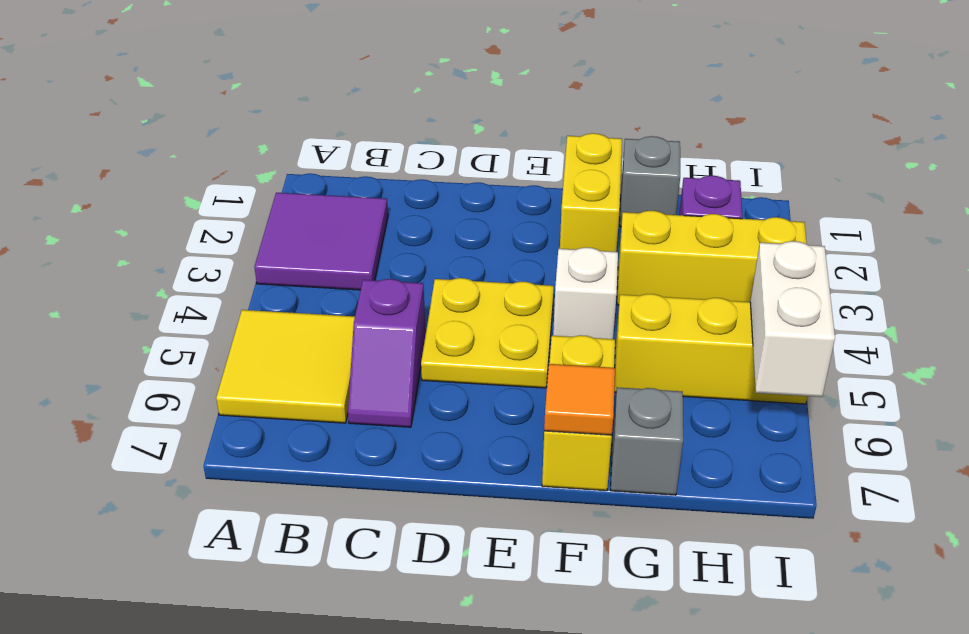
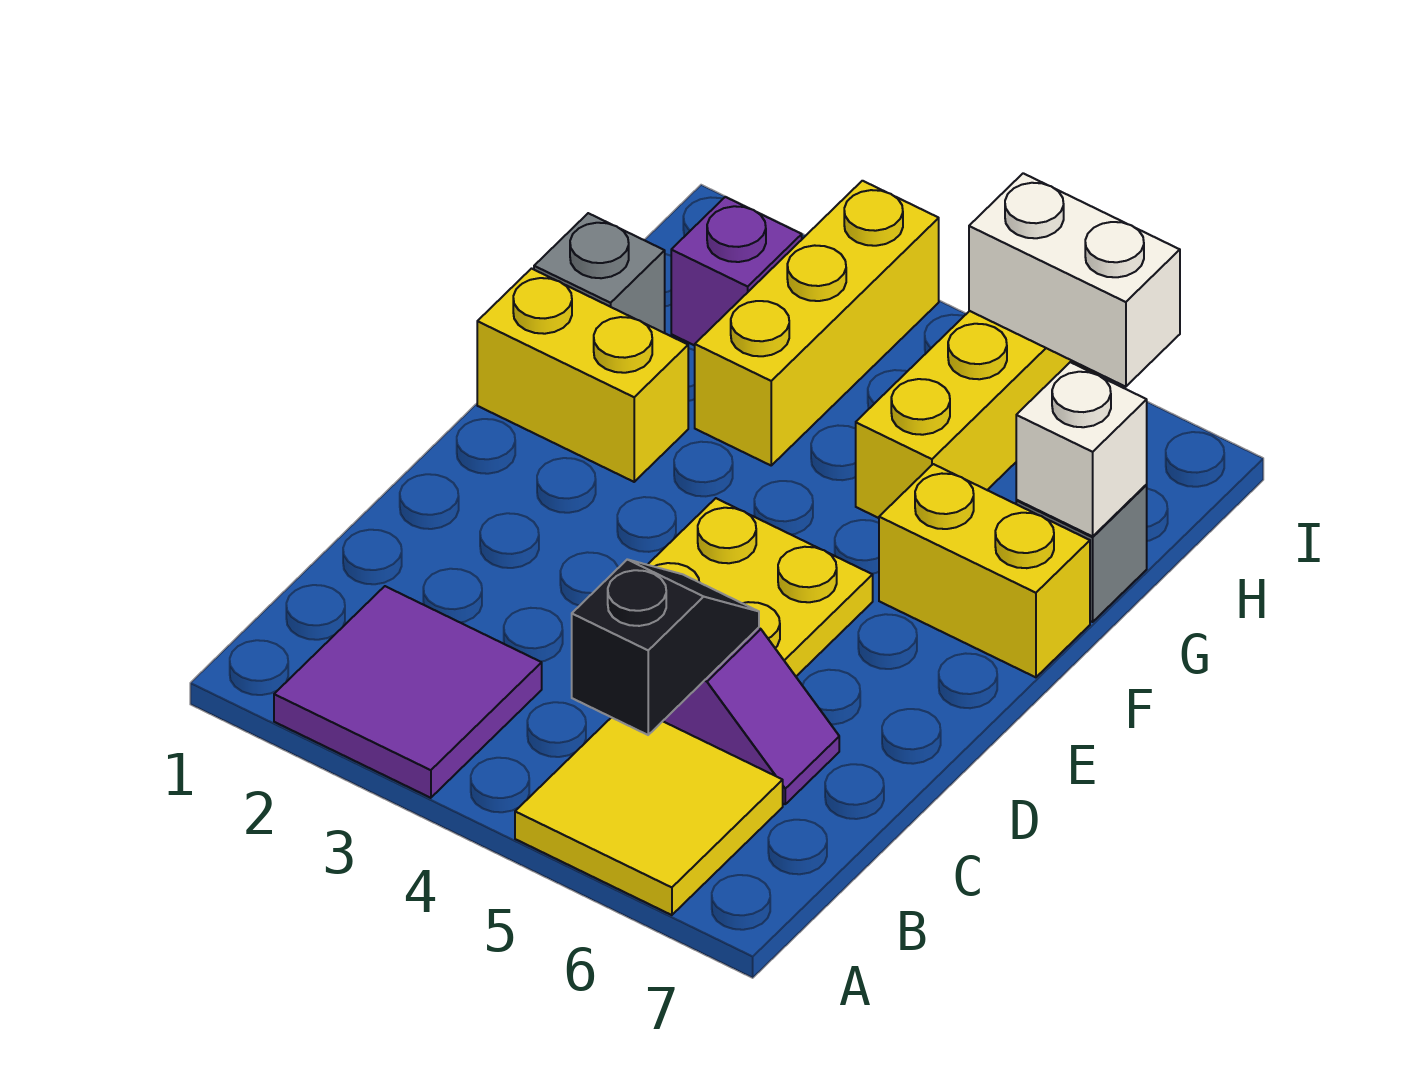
none -> black 1x2 slope [572,560,759,735]
white 1x1 brick [553,247,618,339] -> white 1x1 brick moved to [1016,362,1147,536]
orange 1x1 tile [544,364,615,435] -> none

